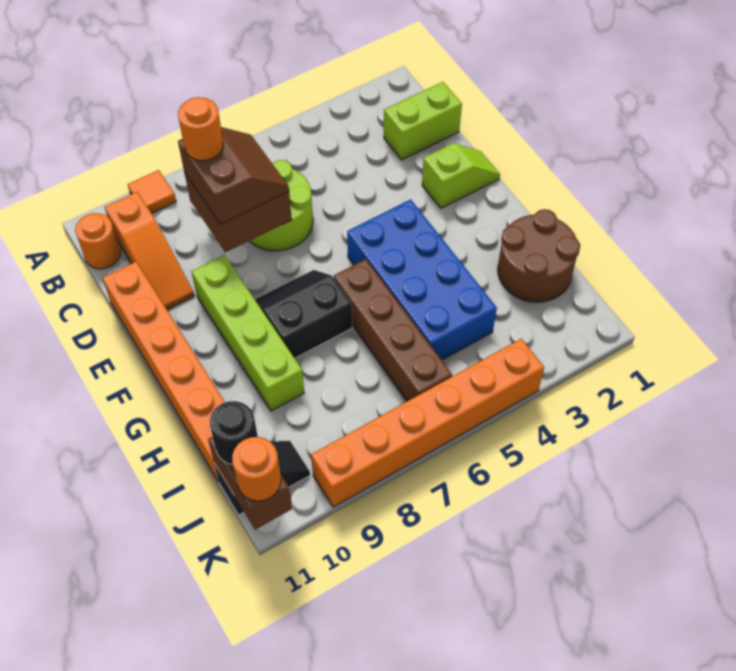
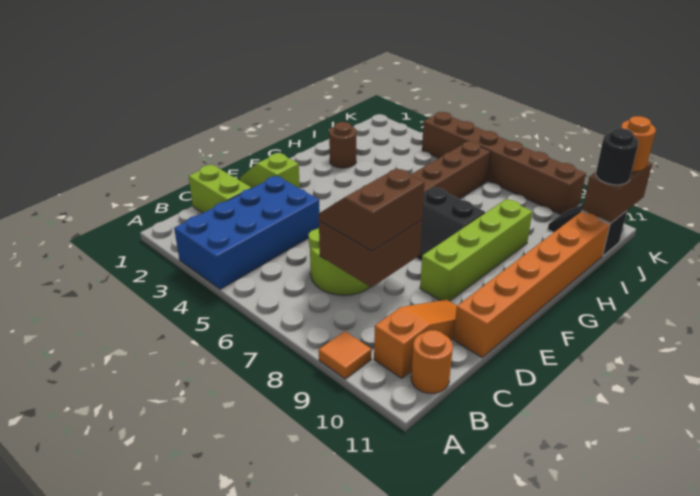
orange 1x1 round brick [178,97,223,161] -> none
blue 2x4 brick [347,199,497,360] -> blue 2x4 brick moved to [174,176,320,289]
brown 2x2 round brick [498,209,580,302] -> brown 1x1 round brick [329,122,356,168]
orange 1x6 brick [311,339,544,507] -> brown 1x6 brick [422,112,586,214]

